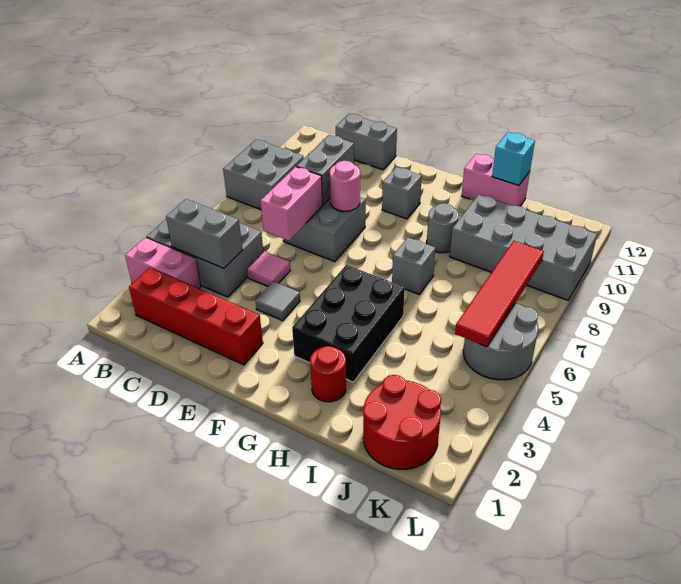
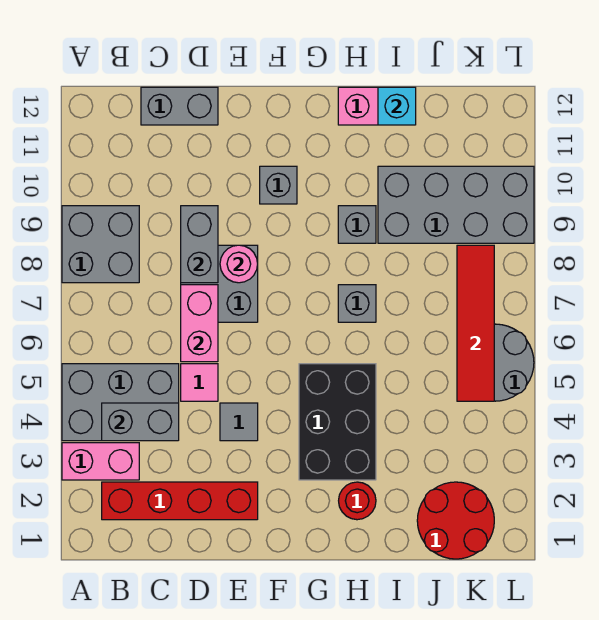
grey 1x1 round brick [427,203,459,253] -> grey 1x1 brick [338,206,376,243]

